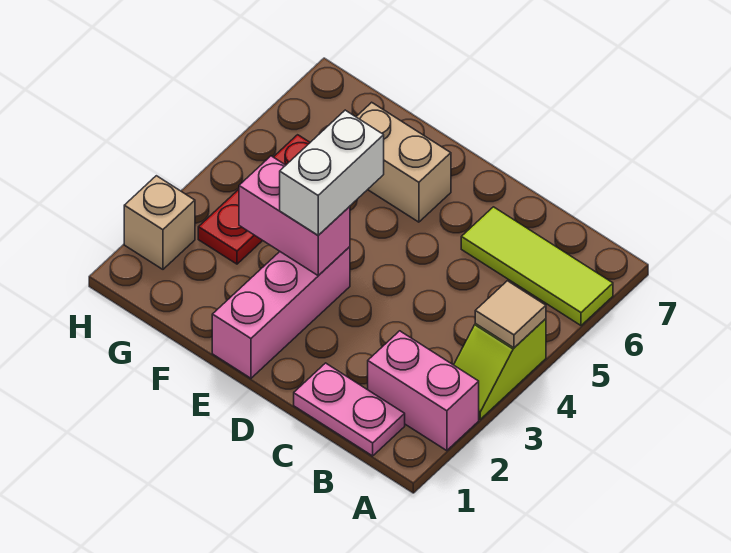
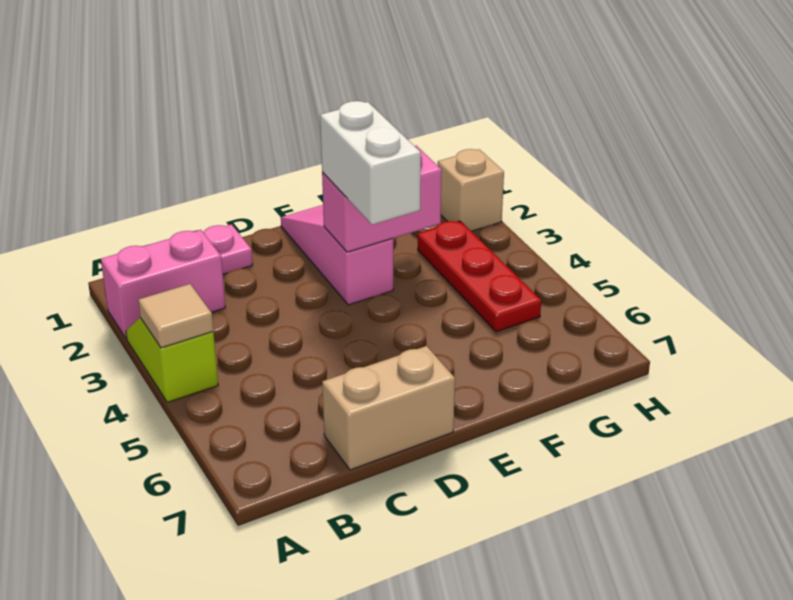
lime 1x3 tile [461,207,613,326] -> none
pink 1x3 brick [212,247,350,378] -> pink 1x3 slope [281,205,393,305]
tan 1x2 brick [356,102,451,222] -> tan 1x2 brick moved to [322,346,455,470]

